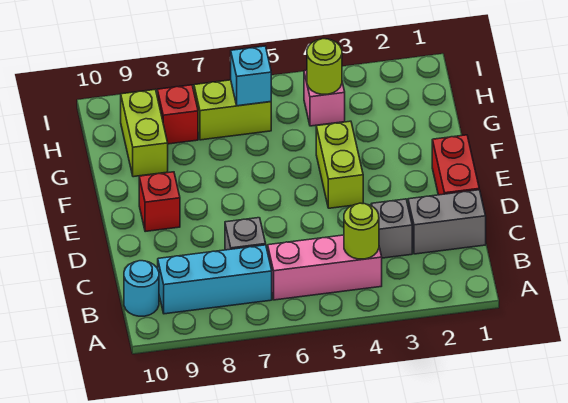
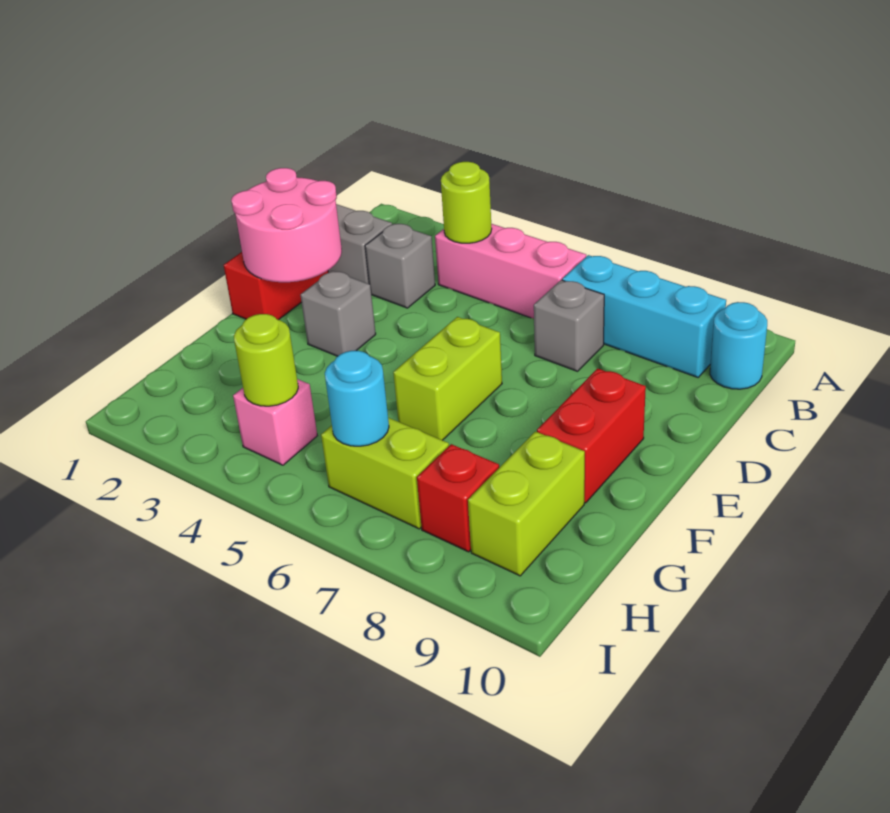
none -> pink 2x2 round brick [231,168,342,282]
none -> grey 1x1 brick [301,271,376,356]
lime 1x2 brick [316,121,363,208] -> lime 1x2 brick moved to [393,317,502,440]
red 1x1 brick [139,172,180,232] -> red 1x2 brick [537,368,646,503]
cyan 1x1 brick [231,46,271,106] -> cyan 1x1 round brick [325,351,389,446]

